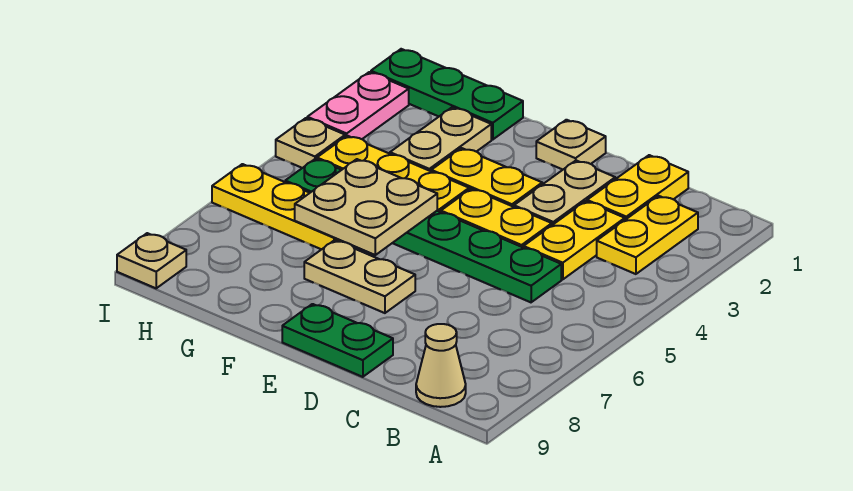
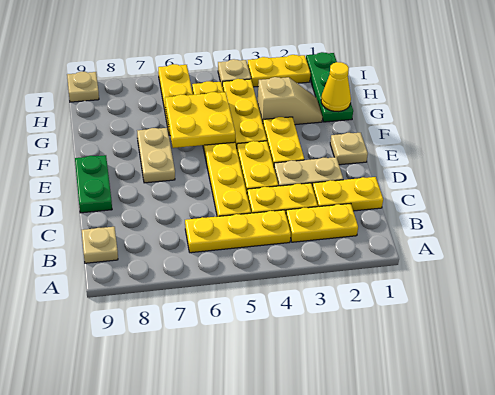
none -> yellow 1x3 plate [185,210,291,253]
tan 1x1 cone [416,324,466,407] -> tan 1x1 plate [82,227,118,263]
green 1x6 plate [285,159,561,302] -> yellow 1x6 plate [192,81,251,216]
tan 2x2 plate [295,159,437,255] -> yellow 2x2 plate [165,92,235,148]
none -> yellow 1x1 cone [321,62,351,112]
tan 1x2 plate [390,107,491,171] -> tan 1x2 slope [258,77,322,125]
pink 1x2 plate [307,72,409,139] -> yellow 1x2 plate [247,55,310,87]

